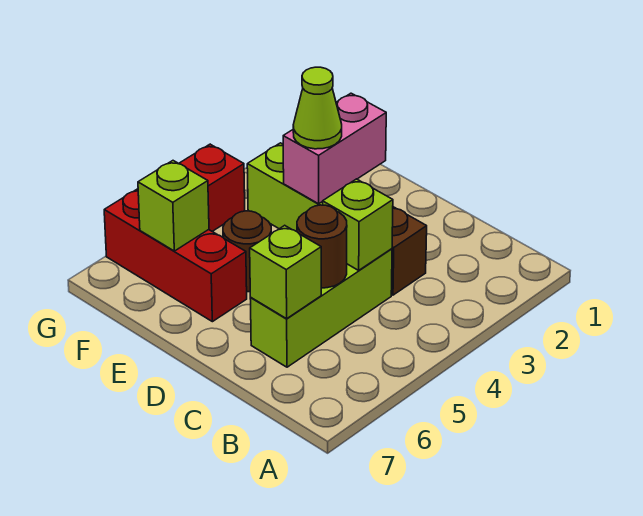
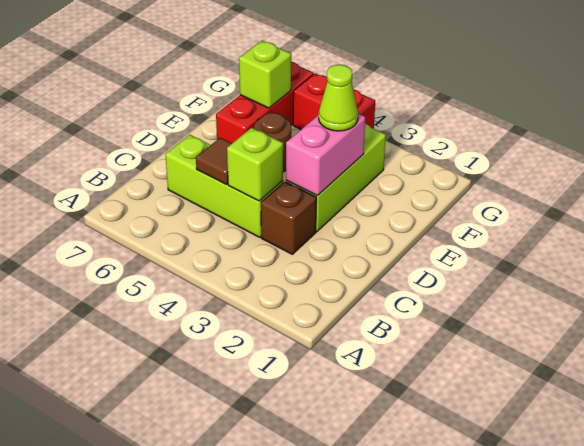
brown 1x1 round brick [297,205,347,288] -> brown 1x1 tile [196,138,232,185]
lime 1x1 brick [250,225,321,319] -> none
pink 1x2 brick [283,93,386,204] -> pink 1x2 brick turned to [286,114,365,195]

